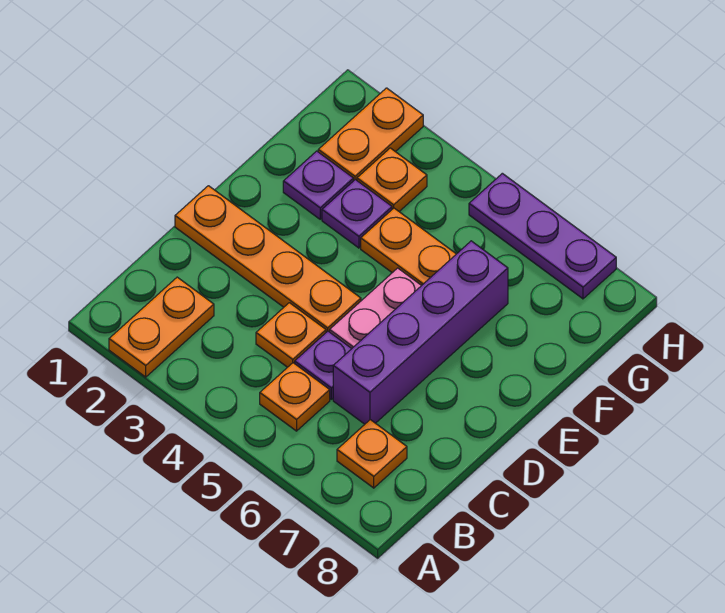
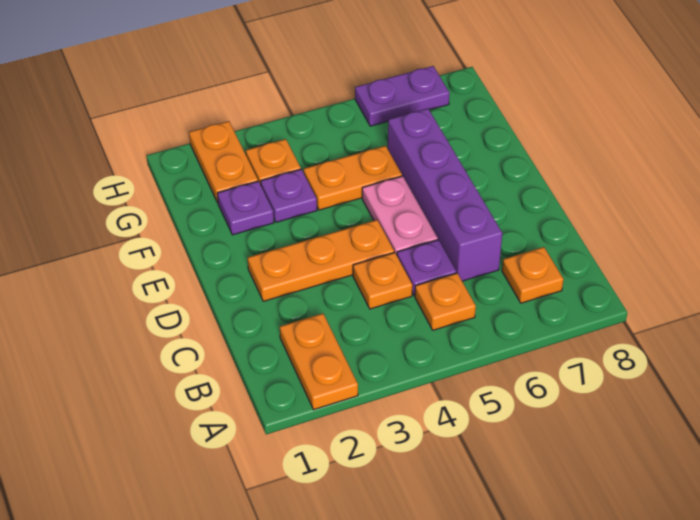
orange 1x4 plate [175,186,361,332] -> orange 1x3 plate [248,220,394,301]
purple 1x3 plate [469,173,616,299] -> purple 1x2 plate [355,66,450,126]

